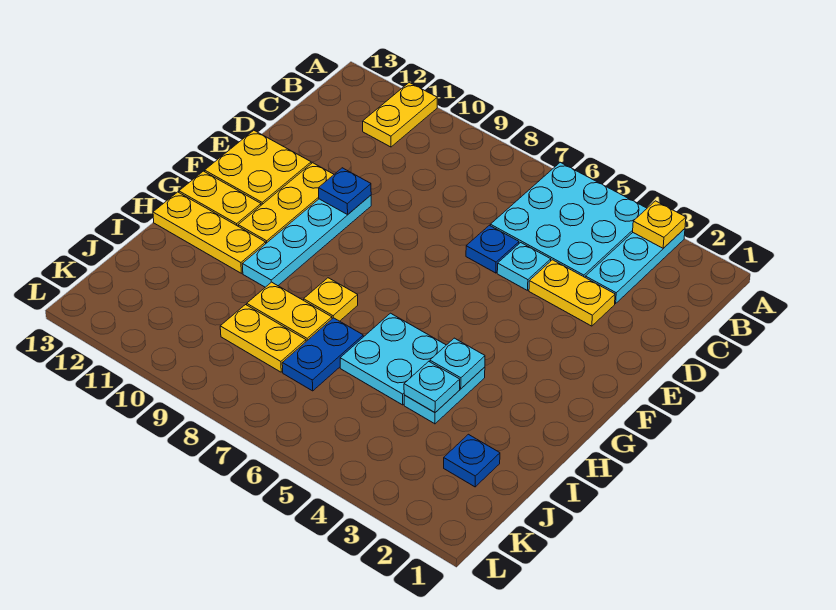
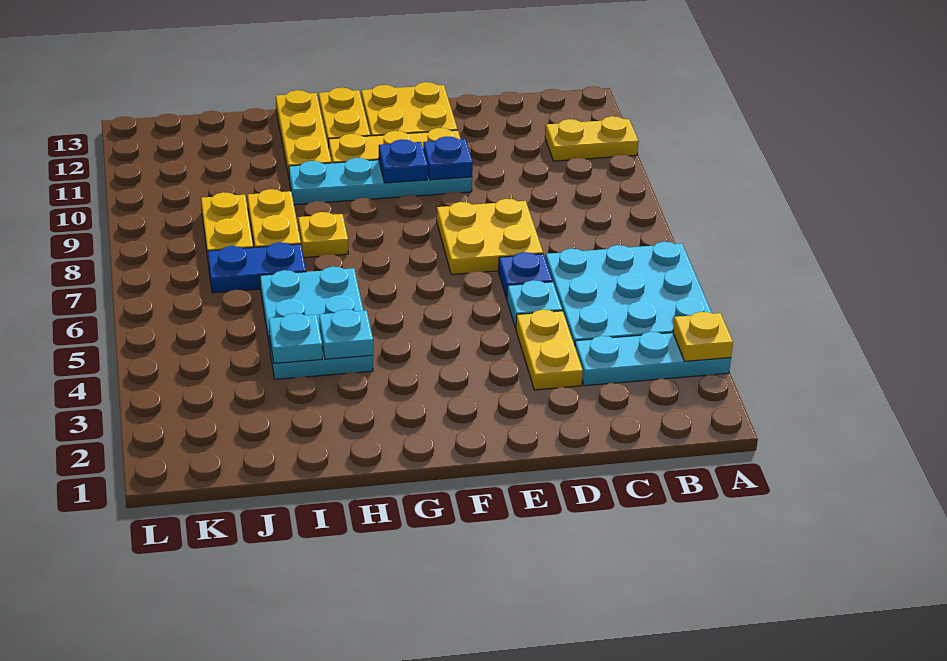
none -> yellow 2x2 plate [437,199,543,274]
blue 1x1 plate [444,434,500,487] -> blue 1x1 plate moved to [379,139,428,183]

